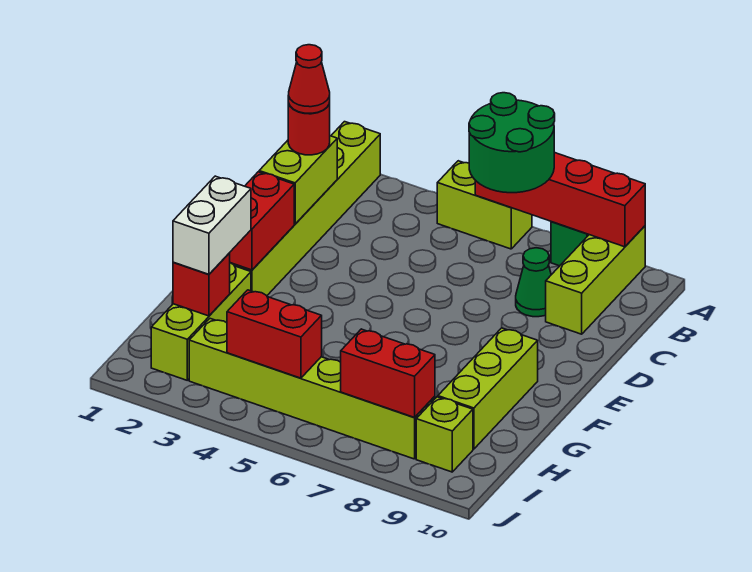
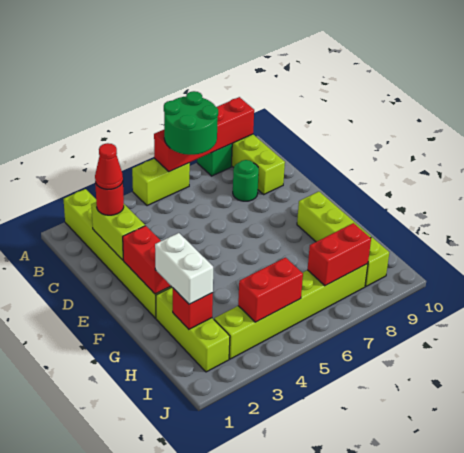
green 1x1 cone [516,248,551,317] -> green 1x1 round brick [233,160,259,201]

